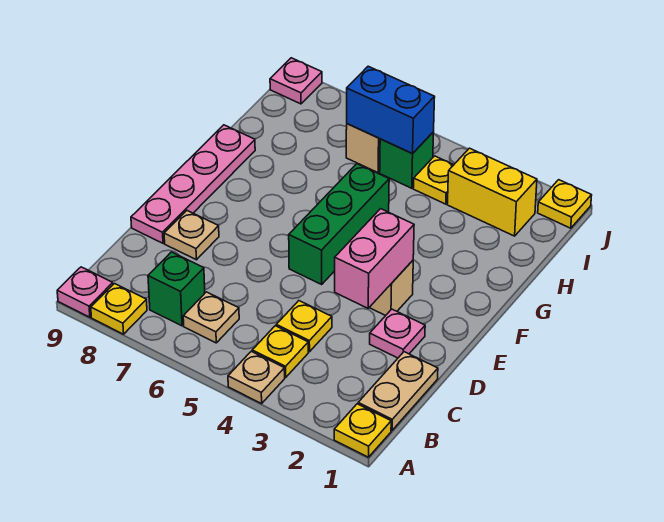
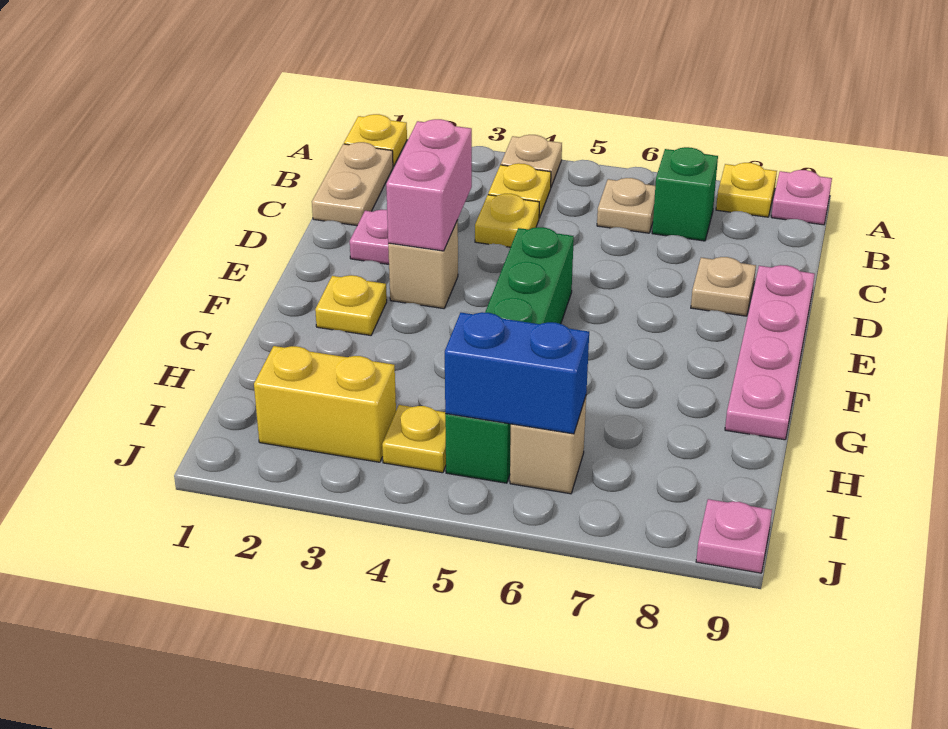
yellow 1x1 plate [538,180,592,228] -> yellow 1x1 plate moved to [315,275,387,335]

